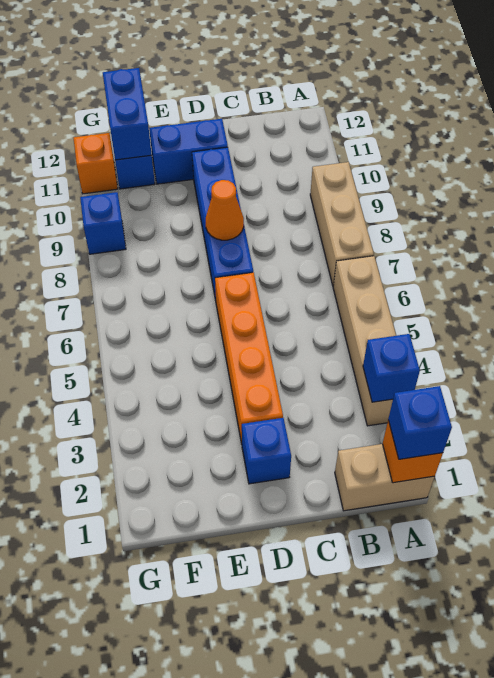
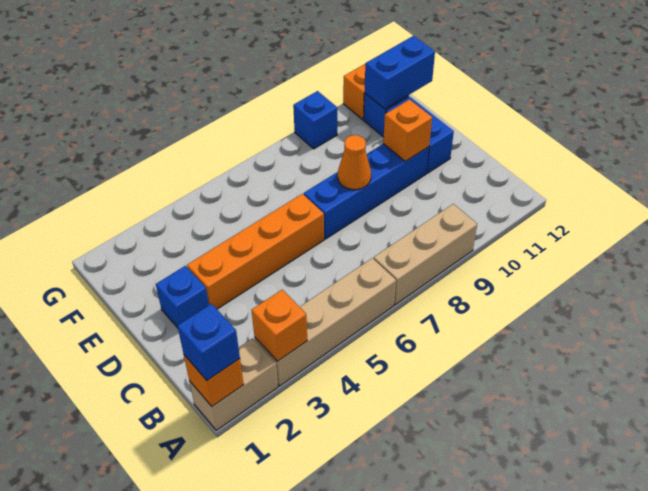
tan 1x2 brick [335,444,435,511] -> tan 1x2 brick turned to [189,338,278,430]
blue 1x1 brick [363,334,420,402] -> orange 1x1 brick [252,290,307,361]
none -> orange 1x1 brick [383,100,432,161]

